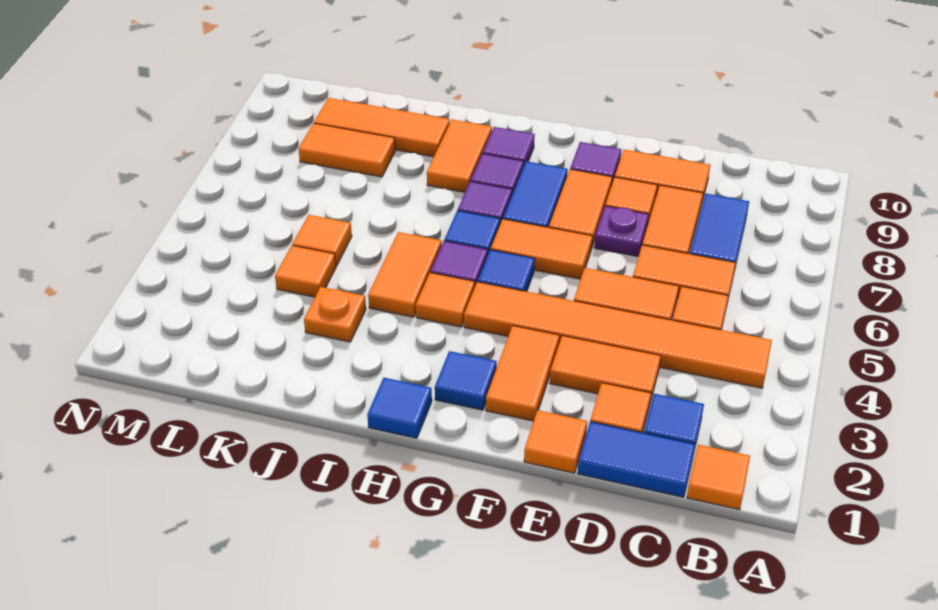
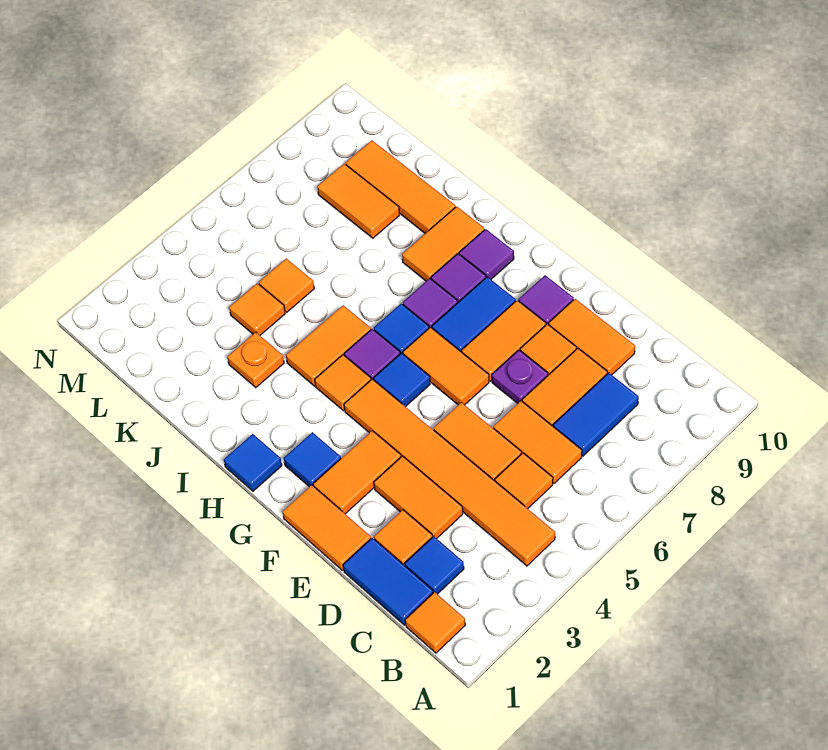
orange 1x1 tile [524,410,587,473] -> orange 1x2 tile [283,485,371,571]

